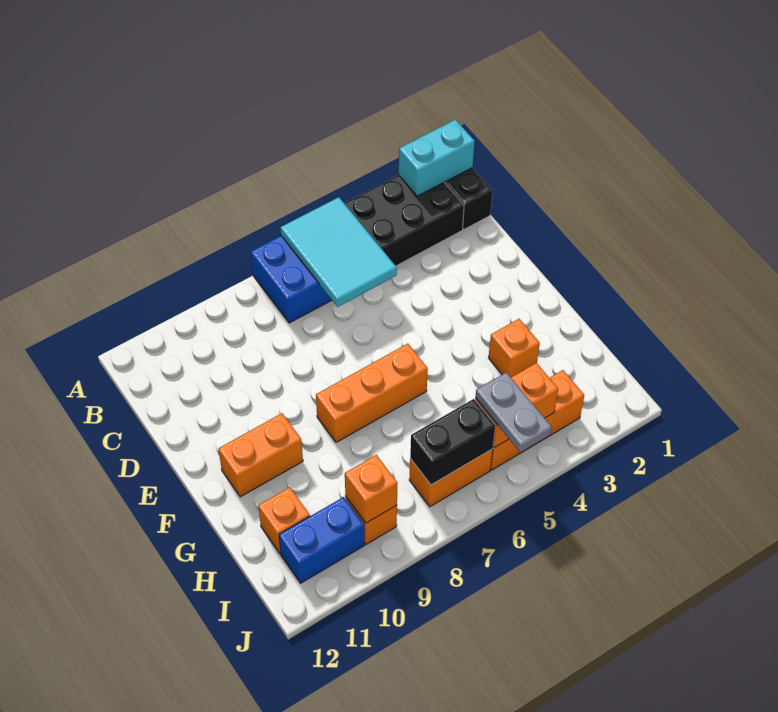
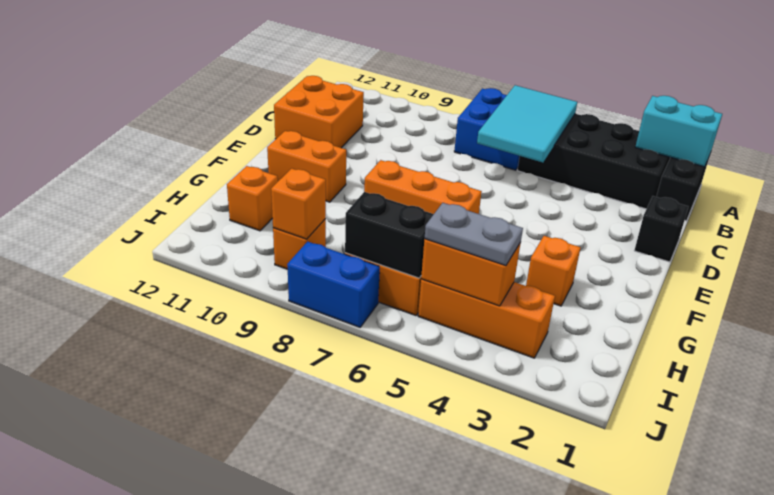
none -> orange 2x2 brick [274,76,364,148]
none -> black 1x1 brick [634,196,688,262]
grey 1x2 plate [475,372,552,452] -> grey 1x2 plate turned to [425,203,523,266]
blue 1x2 brick [279,497,364,583] -> blue 1x2 brick moved to [287,241,380,327]

